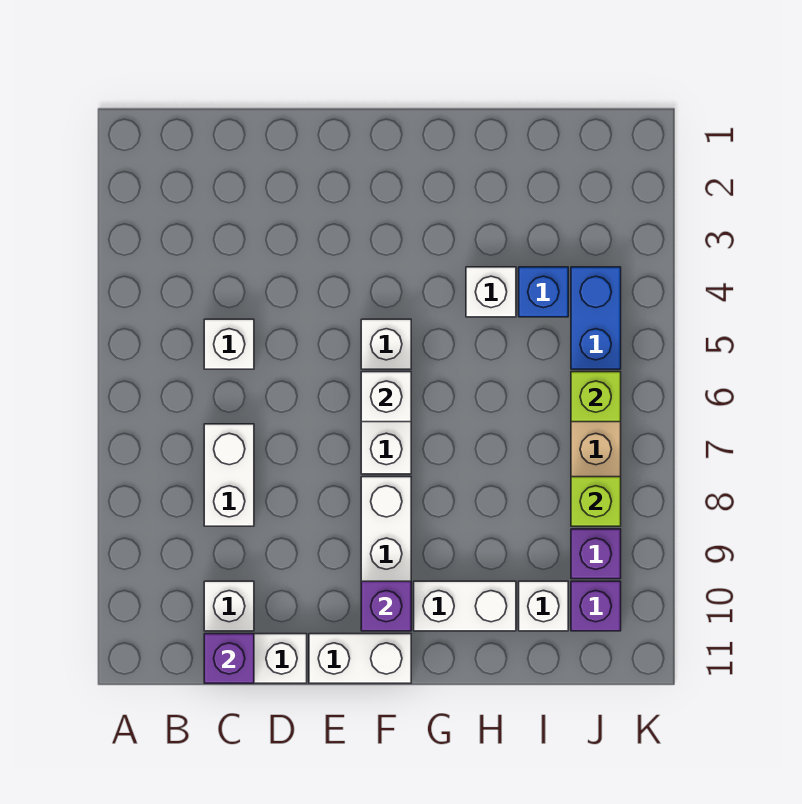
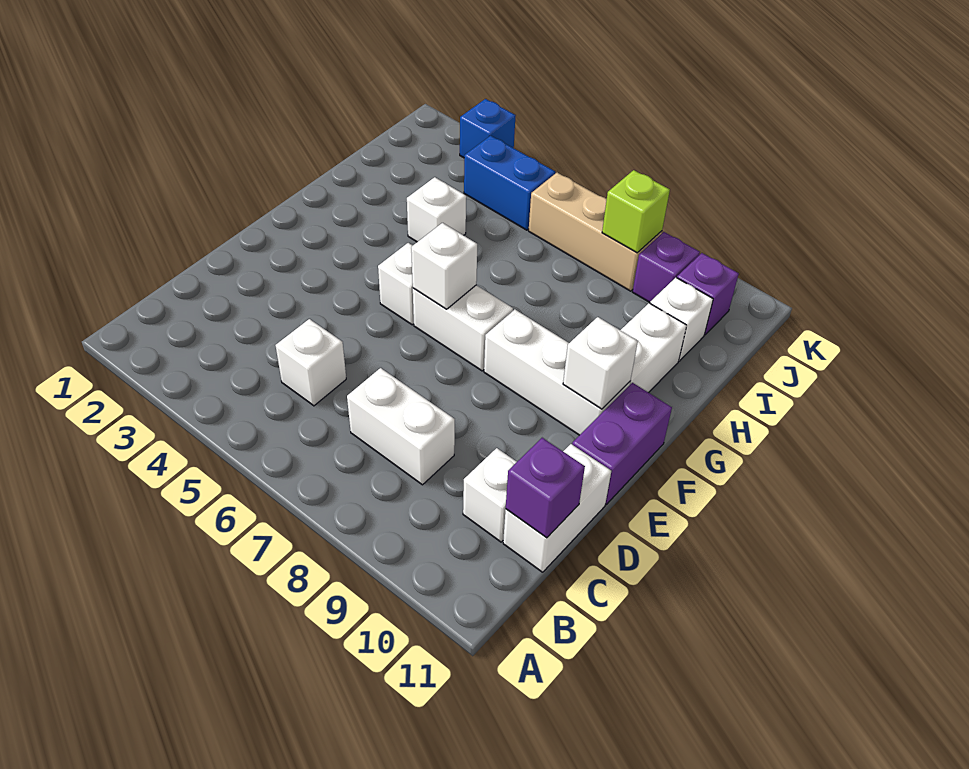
white 1x2 brick [309,634,411,683] -> purple 1x2 brick [572,383,672,504]
purple 1x1 brick [361,581,411,631] -> white 1x1 brick [563,317,638,409]
blue 1x1 brick [519,267,568,317] -> blue 1x1 brick moved to [460,99,516,158]
lime 1x1 brick [571,372,621,422] -> none

